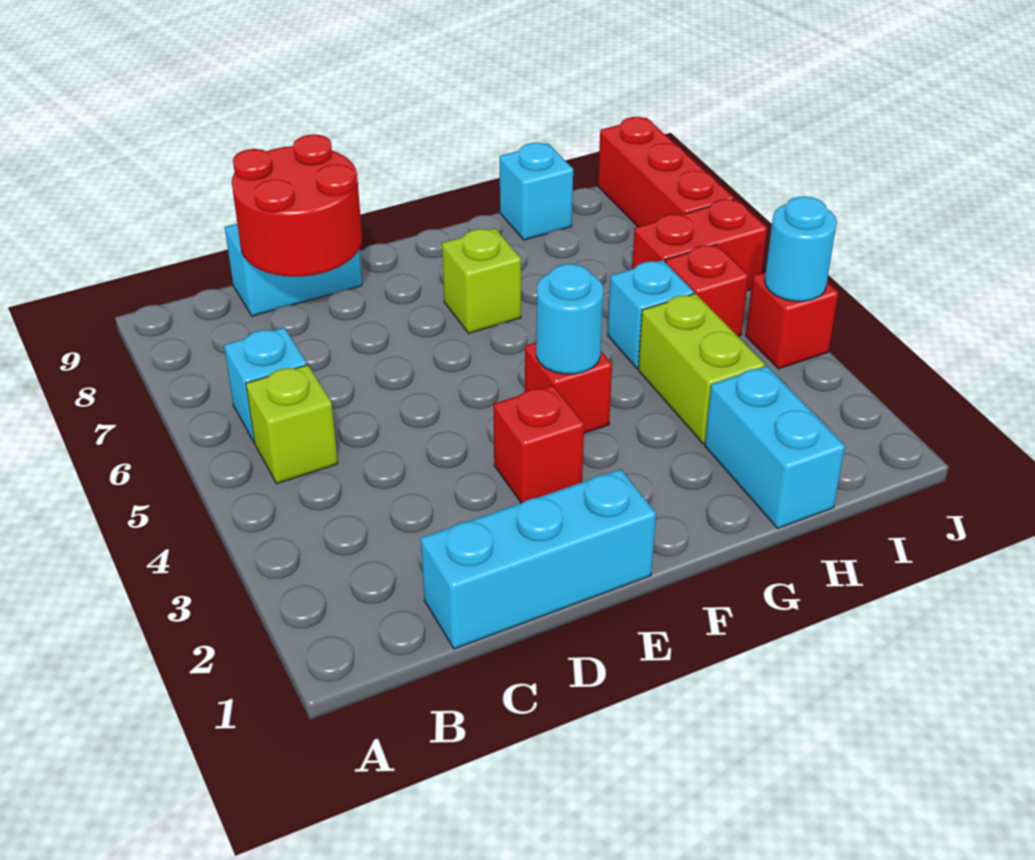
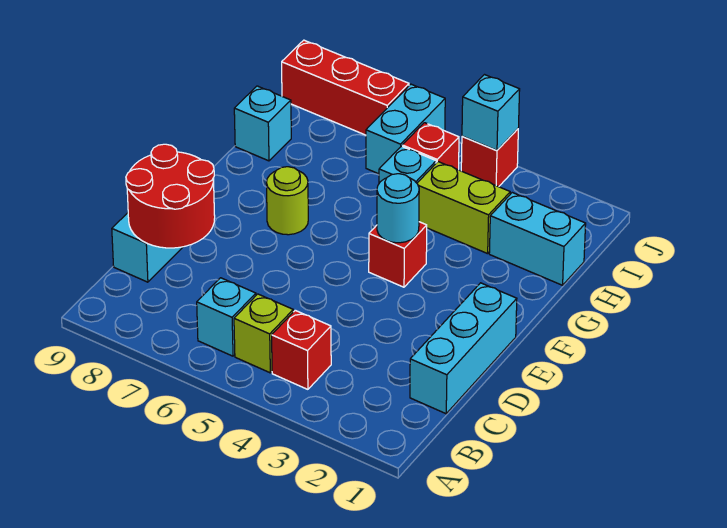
red 1x1 brick [493,385,584,503] -> red 1x1 brick moved to [272,310,331,389]
lime 1x1 brick [442,228,521,333] -> lime 1x1 round brick [267,167,308,235]
red 1x2 brick [632,199,767,290] -> cyan 1x2 brick [366,84,445,174]
cyan 1x1 round brick [765,196,837,301] -> cyan 1x1 brick [462,75,520,150]

